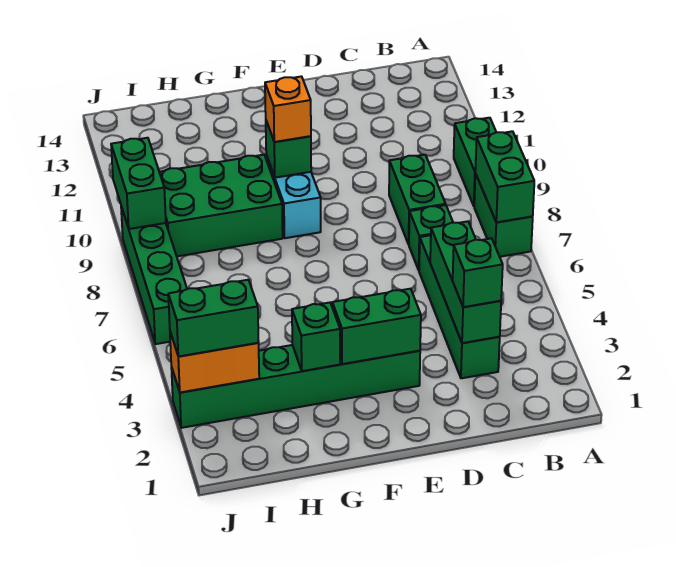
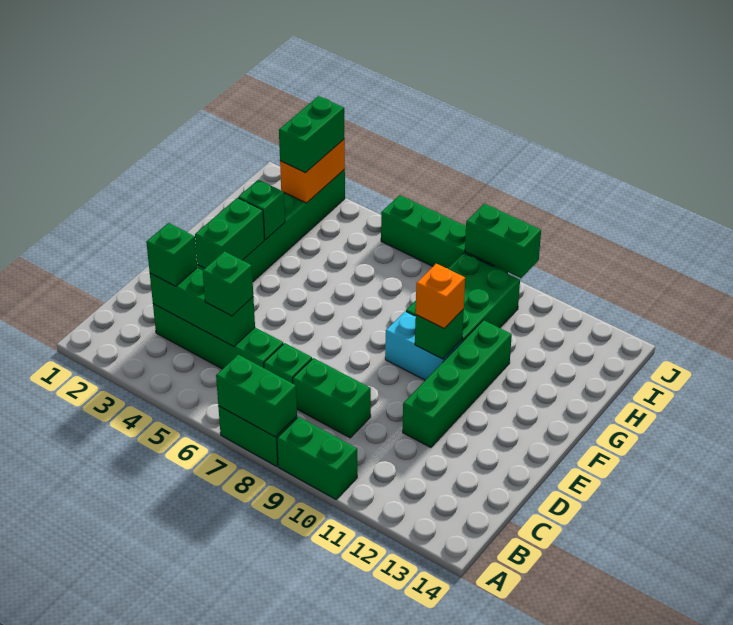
none -> green 1x1 brick [203,251,253,316]
none -> green 1x4 brick [403,320,512,448]

